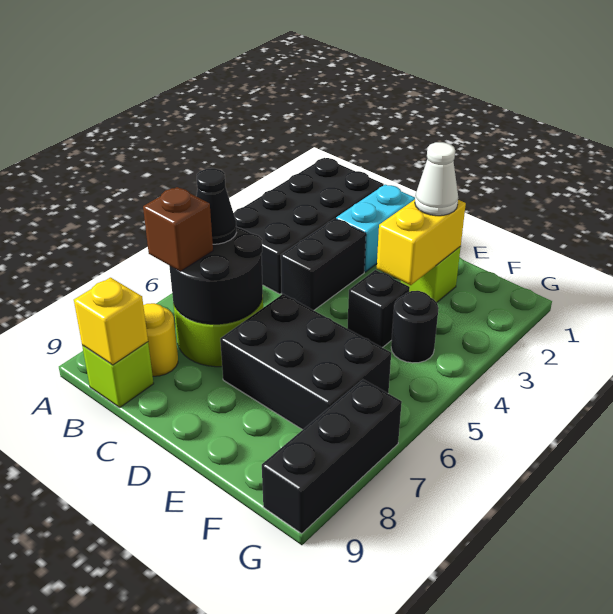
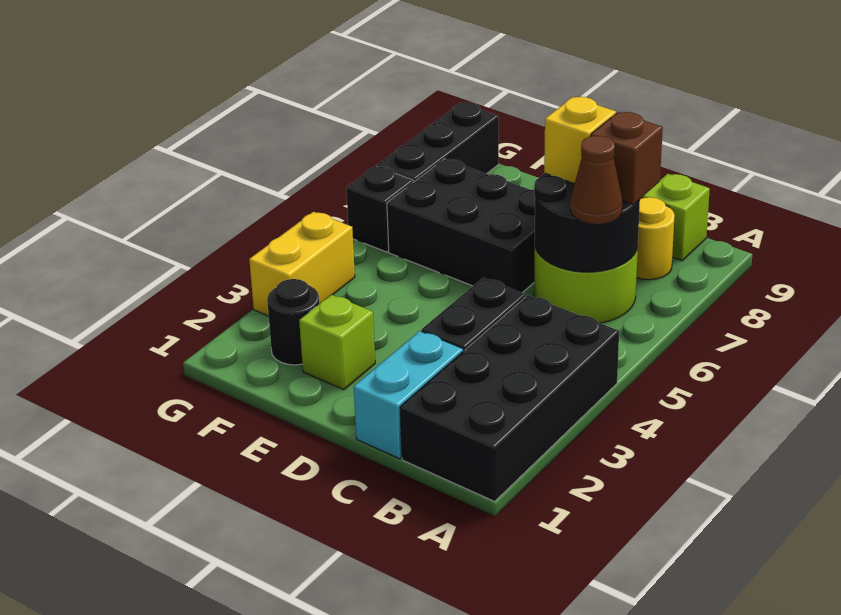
black 1x1 cone [196,168,236,244] -> brown 1x1 cone [570,136,622,224]
yellow 1x1 brick [74,278,148,365] -> yellow 1x1 brick moved to [544,97,616,184]
yellow 1x2 brick [377,200,466,285] -> yellow 1x2 brick moved to [249,212,355,316]
white 1x1 cone [415,142,458,216] -> none
black 1x1 brick [347,270,410,348] -> black 1x1 brick moved to [346,166,414,252]
black 1x1 round brick [391,291,439,363] -> black 1x1 round brick moved to [267,279,319,365]

